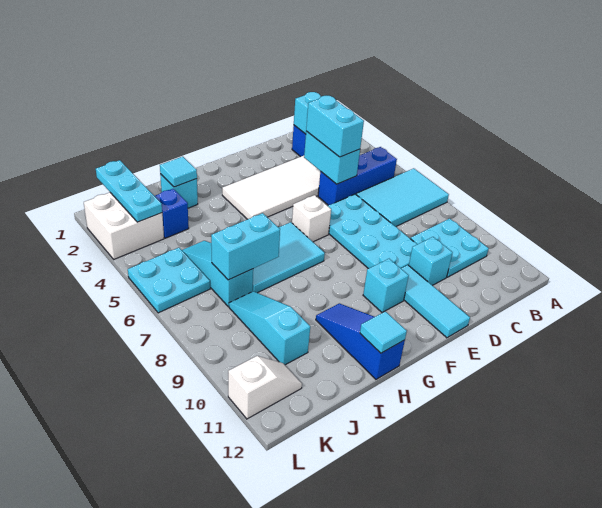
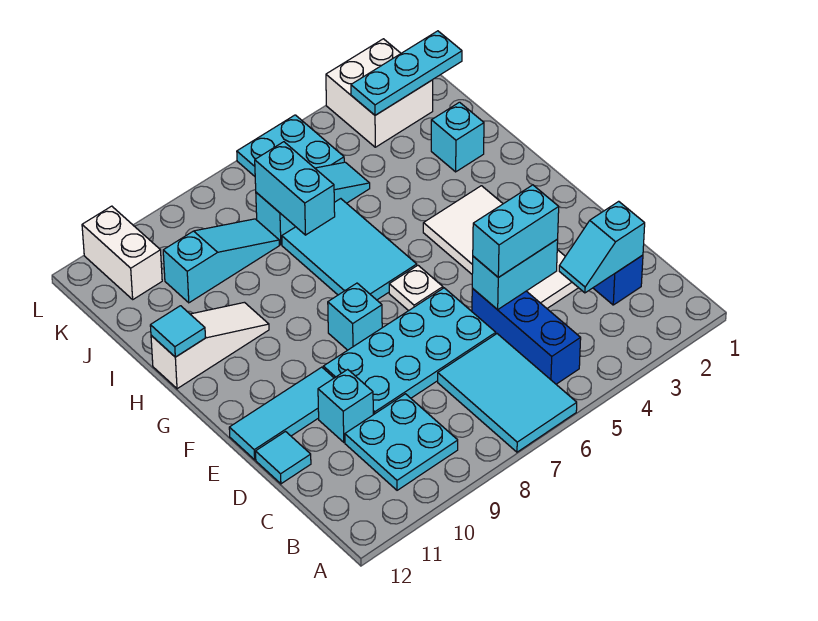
white 1x1 brick [292,195,331,242] -> white 1x1 plate [389,265,443,311]
cyan 1x1 brick [363,259,409,313] -> cyan 1x1 brick moved to [328,283,382,350]
blue 1x3 slope [316,303,405,379] -> white 1x3 slope [151,302,269,389]
cyan 1x1 tile [160,157,197,187] -> cyan 1x1 tile moved to [256,432,311,484]
blue 1x1 brick [155,189,189,238] -> none
white 1x2 slope [228,356,302,419] -> white 1x2 brick [82,206,162,299]

